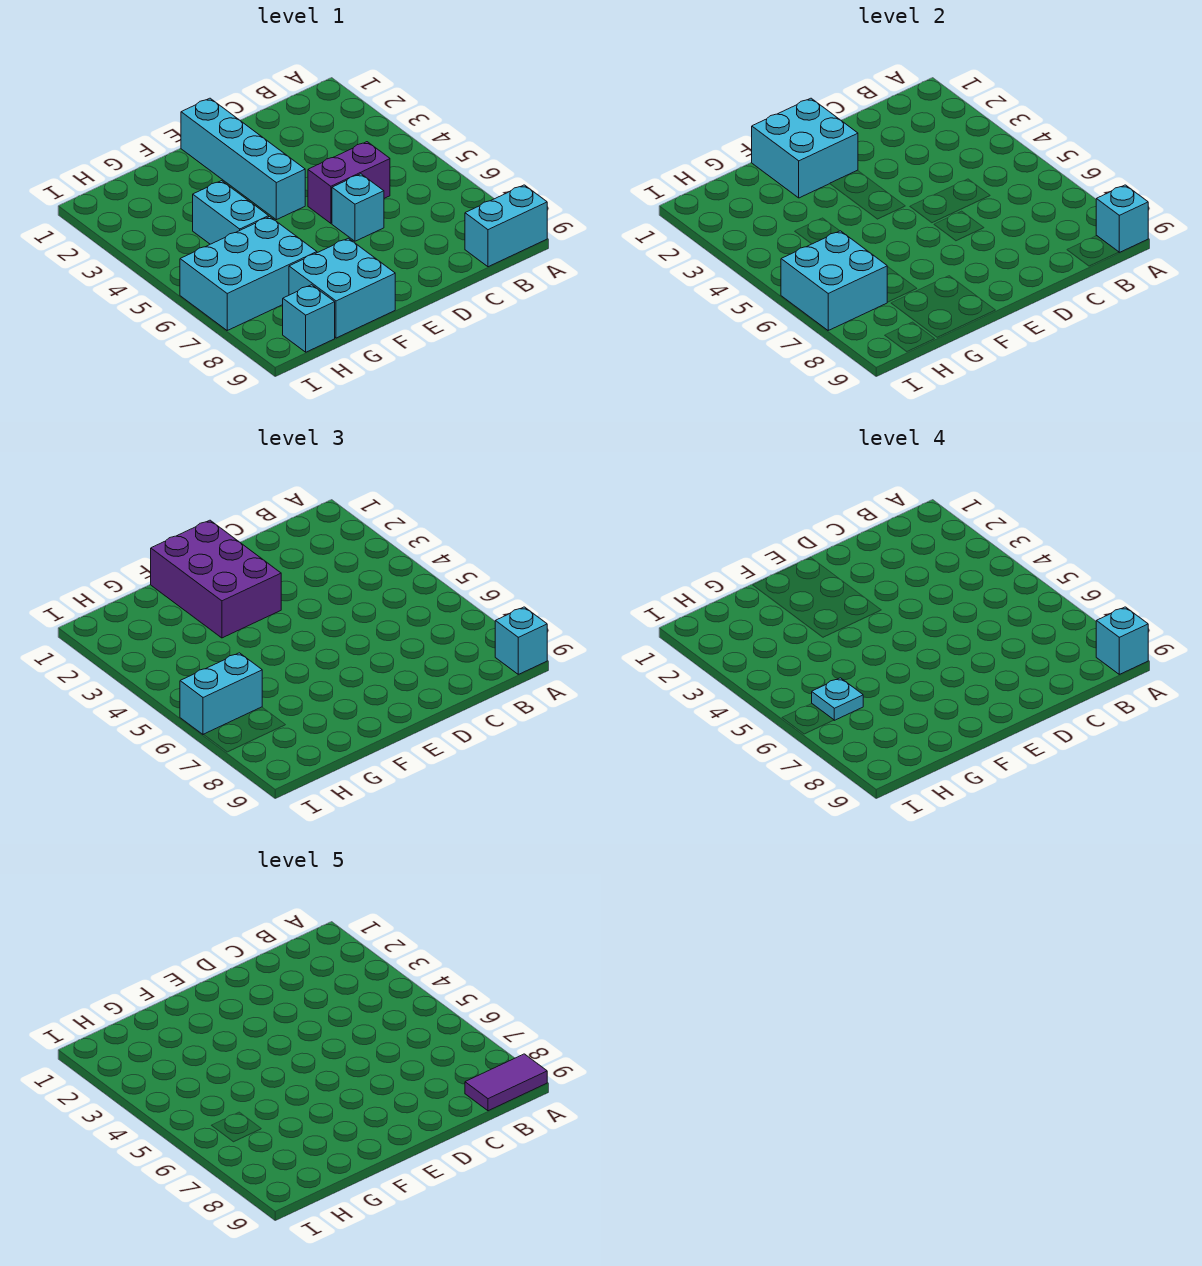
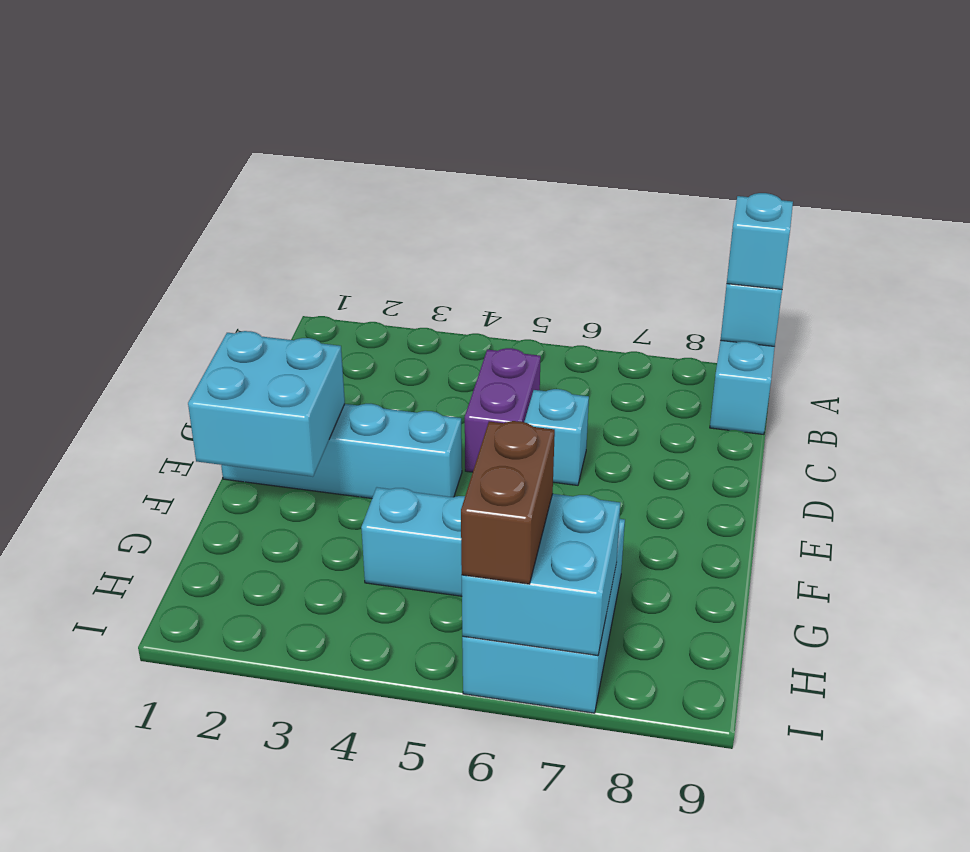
cyan 1x1 brick [1096,607,1148,674] -> none
purple 1x2 tile [465,1054,547,1111] -> none
purple 2x3 brick [151,520,281,638] -> none
cyan 2x2 brick [289,238,395,338] -> none
cyan 1x2 brick [180,653,262,735] -> brown 1x2 brick [461,421,555,584]
cyan 1x1 plate [812,678,863,720] -> none
cyan 1x1 brick [283,285,335,352] -> none

